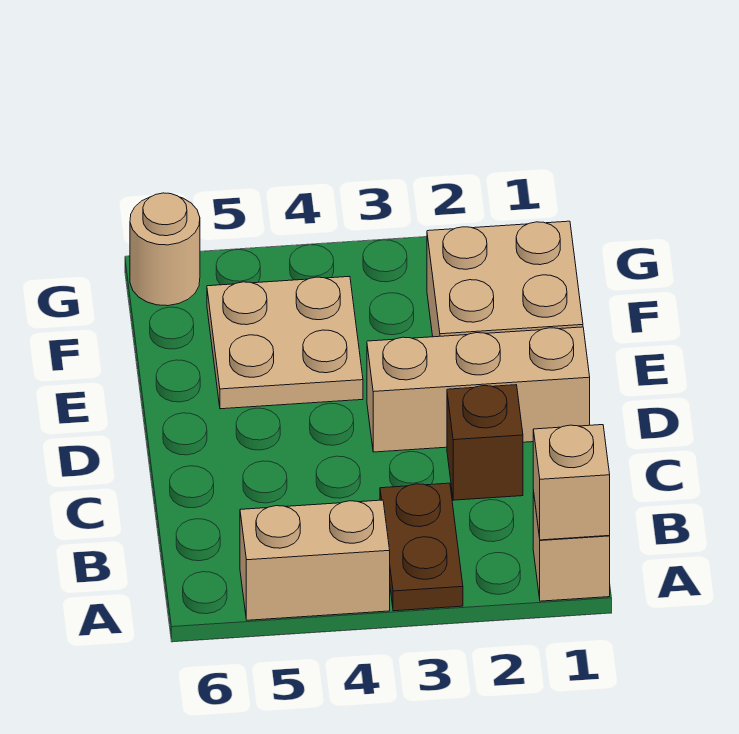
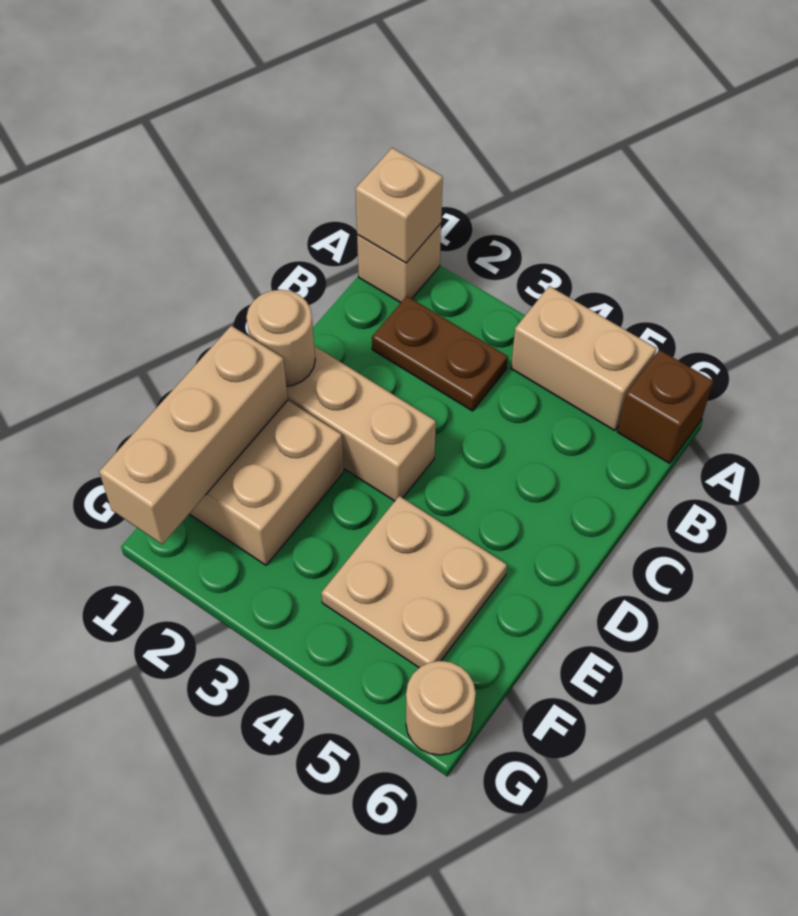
brown 1x2 plate [380,483,463,611] -> brown 1x2 plate turned to [372,296,508,411]
brown 1x1 brick [447,385,523,500] -> brown 1x1 brick moved to [618,350,713,463]
none -> tan 1x1 round brick [246,290,315,386]
none -> tan 1x3 brick [99,326,288,544]

